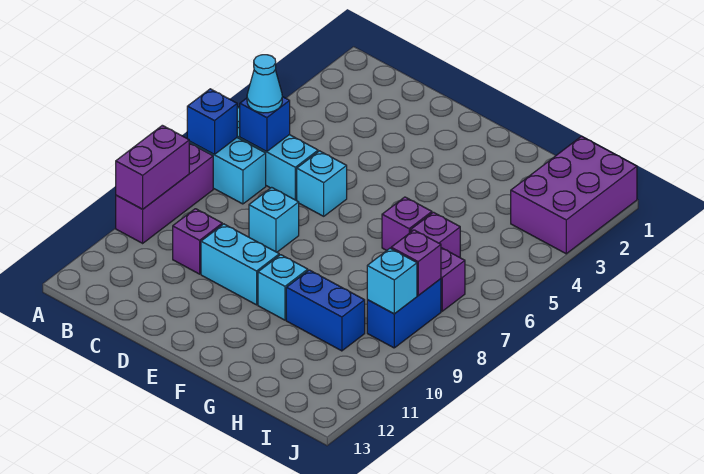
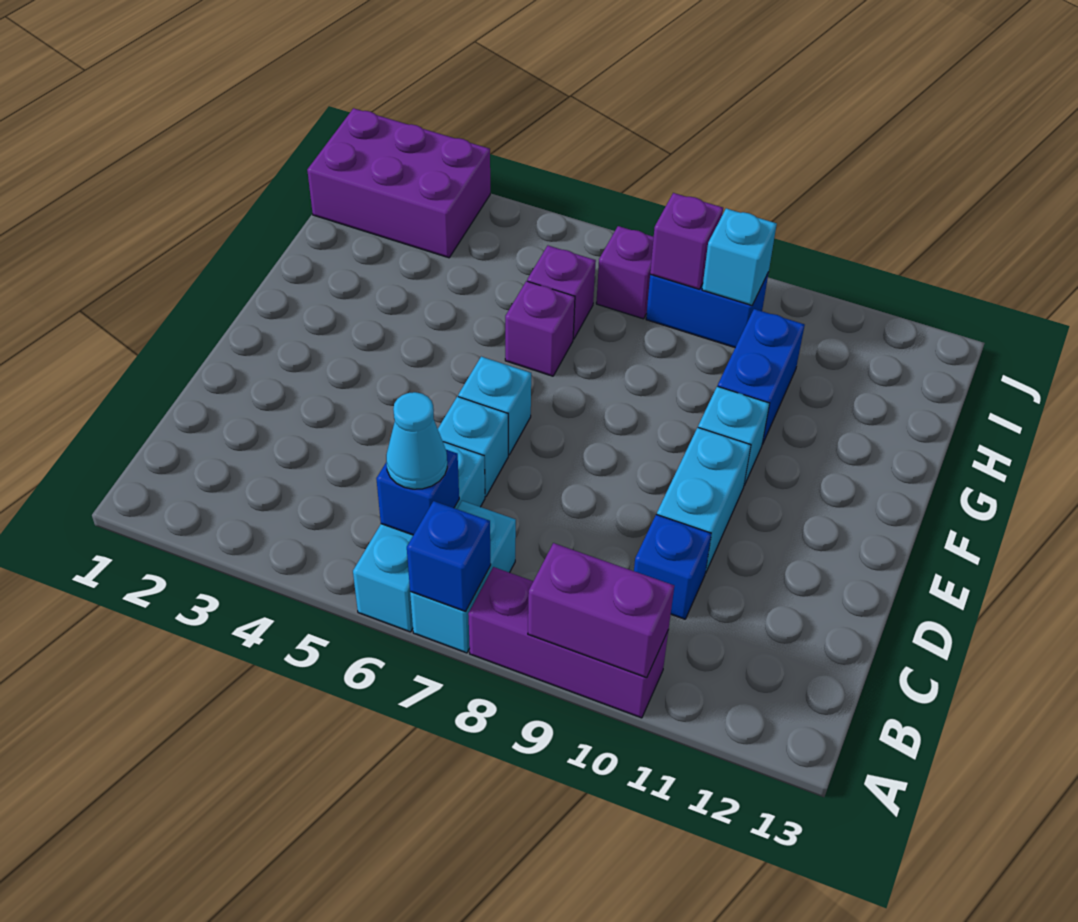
purple 1x1 brick [173,209,222,274] -> blue 1x1 brick [634,514,711,619]
cyan 1x1 brick [249,187,299,252] -> cyan 1x1 brick moved to [458,357,531,455]

